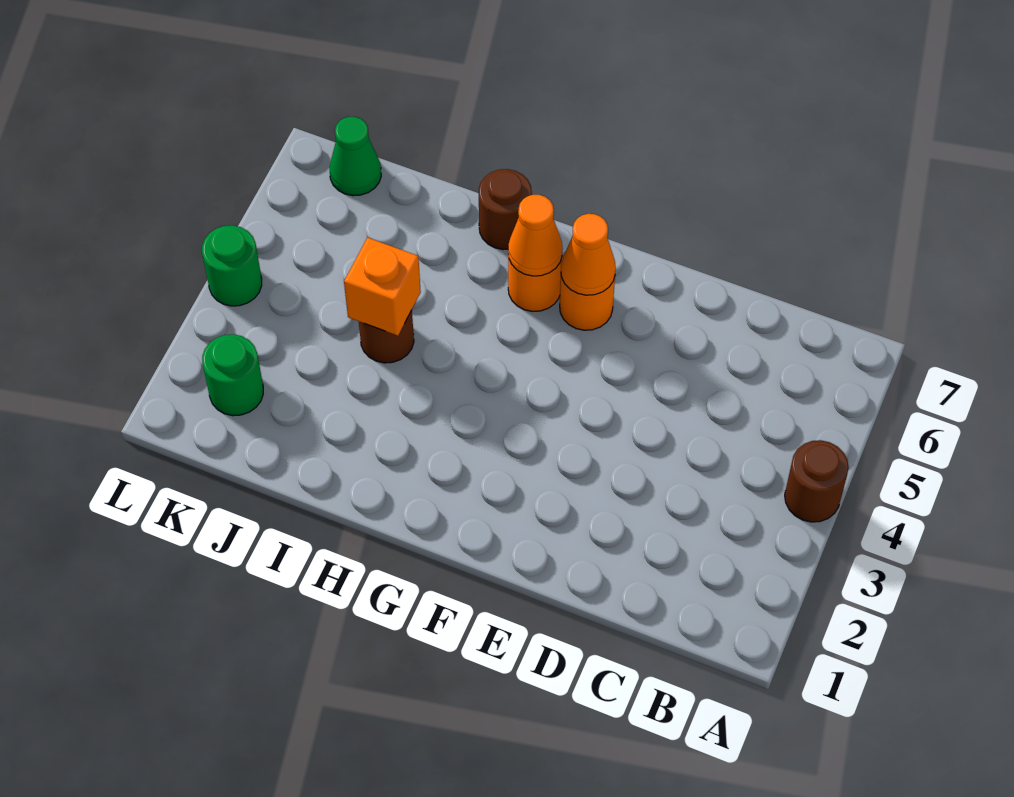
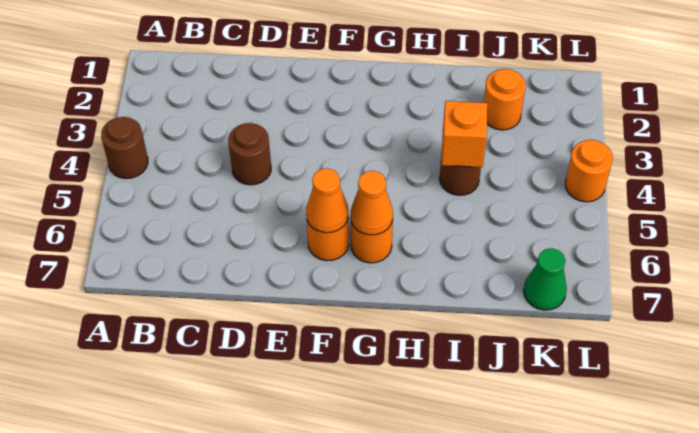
brown 1x1 round brick [479,169,532,250] -> brown 1x1 round brick moved to [228,123,271,185]
none -> orange 1x1 round brick [484,69,526,130]
green 1x1 round brick [202,334,263,416] -> none
green 1x1 round brick [202,225,262,306] -> orange 1x1 round brick [565,140,613,202]

